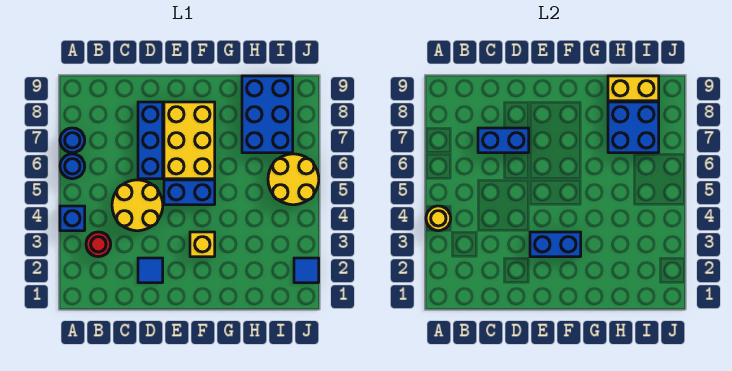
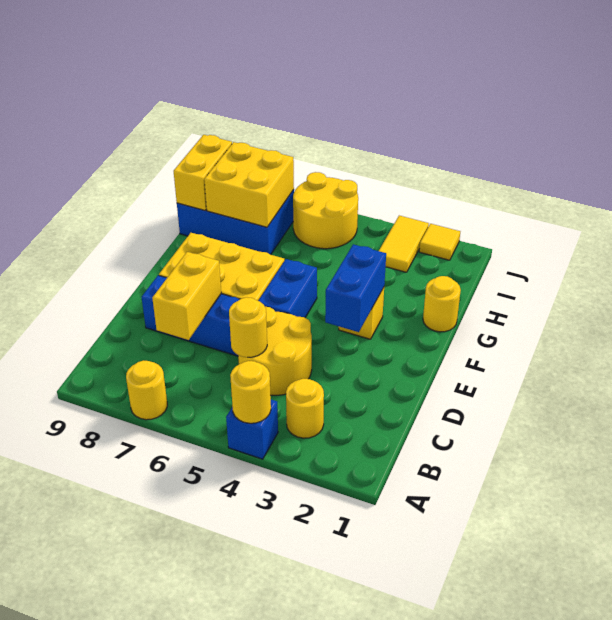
blue 1x1 round brick [60,154,85,179] -> none
blue 1x1 round brick [60,128,85,153] -> yellow 1x1 round brick [126,360,167,420]
red 1x1 round brick [86,232,111,257] -> yellow 1x1 round brick [286,378,324,438]
none -> yellow 1x1 round brick [229,297,267,357]
blue 1x2 brick [478,128,529,153] -> yellow 1x2 brick [152,252,221,340]
blue 1x1 tile [138,258,163,283] -> none
none -> yellow 1x1 round brick [423,276,461,332]
blue 2x2 brick [608,102,659,153] -> yellow 2x2 brick [204,142,294,227]
none -> yellow 1x2 tile [379,216,429,272]
blue 1x1 tile [294,258,319,283] -> yellow 1x1 tile [419,224,460,260]

